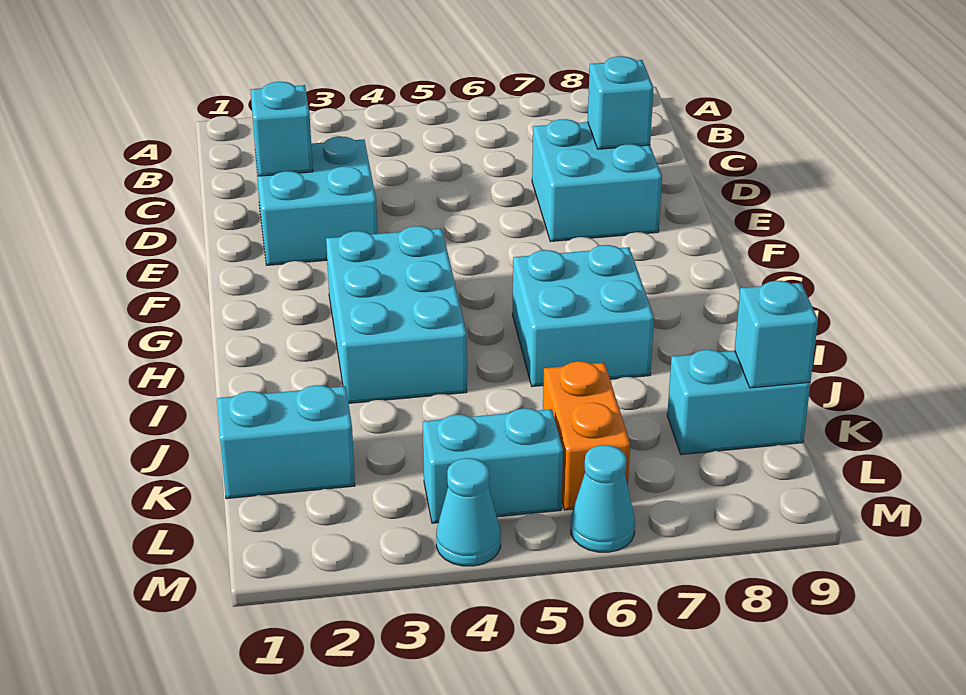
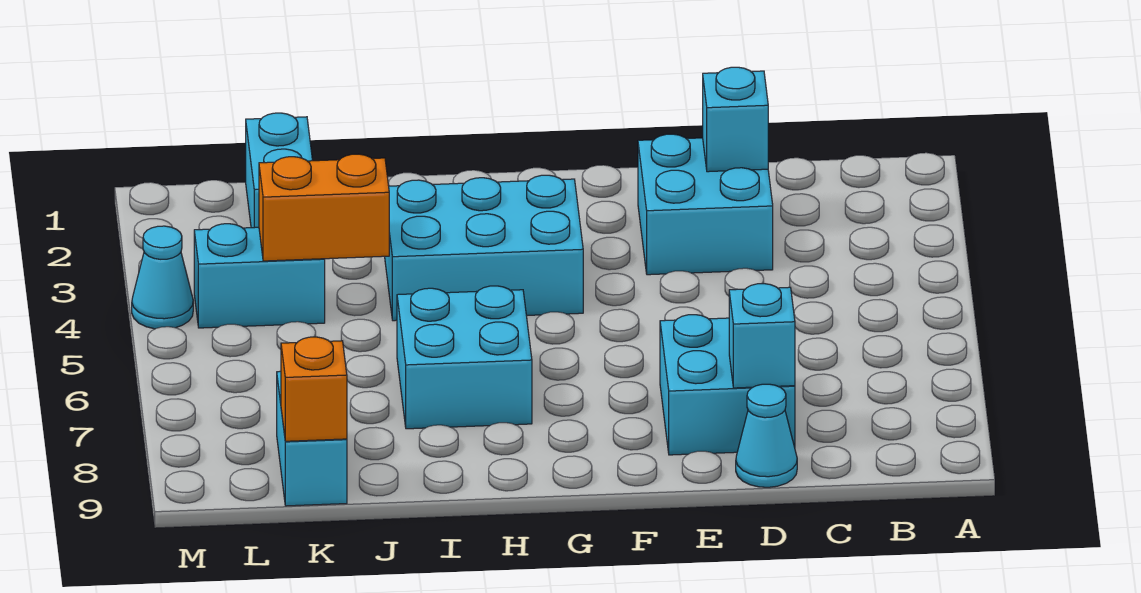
orange 1x2 brick [543,361,630,510] -> orange 1x2 brick moved to [259,154,389,261]
cyan 1x1 brick [735,281,818,388] -> orange 1x1 brick [281,337,347,441]
cyan 1x2 brick [423,408,563,523] -> cyan 1x2 brick turned to [194,224,325,328]
cyan 1x1 cone [571,445,635,552] -> cyan 1x1 cone moved to [736,384,797,487]

